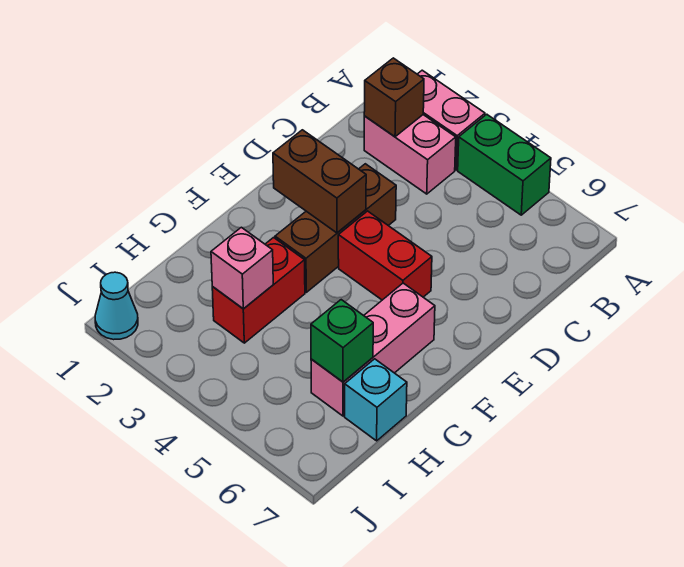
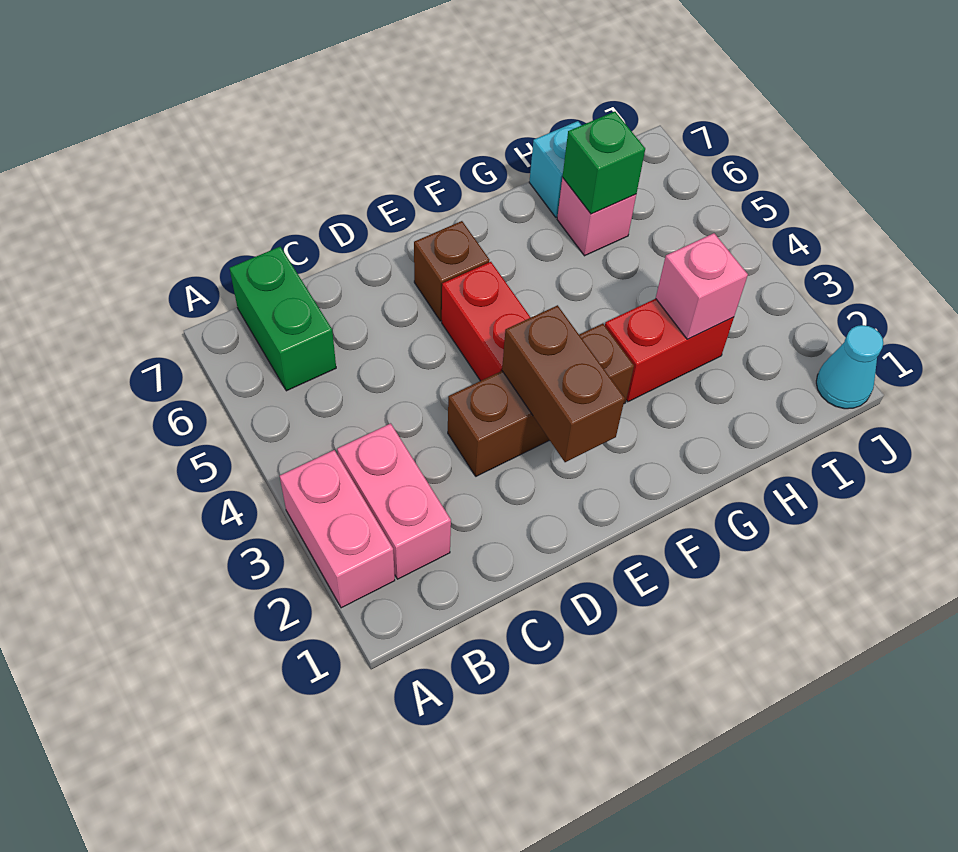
green 1x2 brick [458,114,551,215] -> green 1x2 brick moved to [230,247,336,391]
brown 1x1 brick [364,58,424,137] -> brown 1x1 brick moved to [414,221,489,321]
pink 1x3 brick [311,283,435,416] -> pink 1x1 brick [557,178,636,256]

